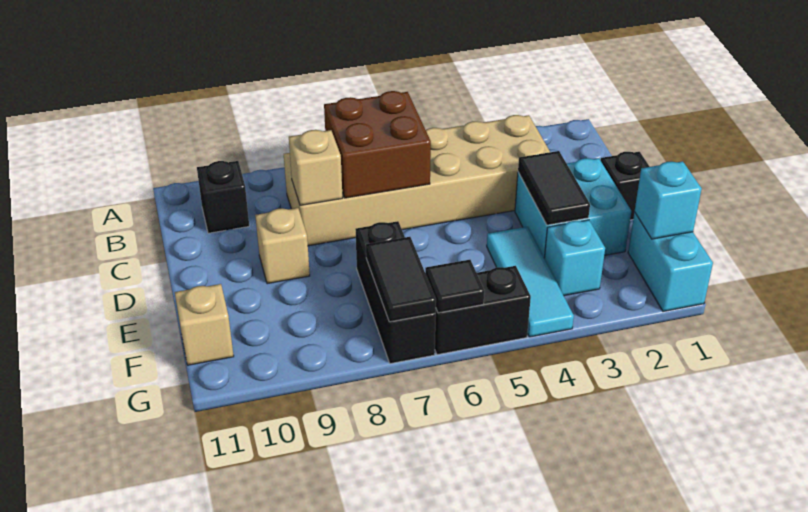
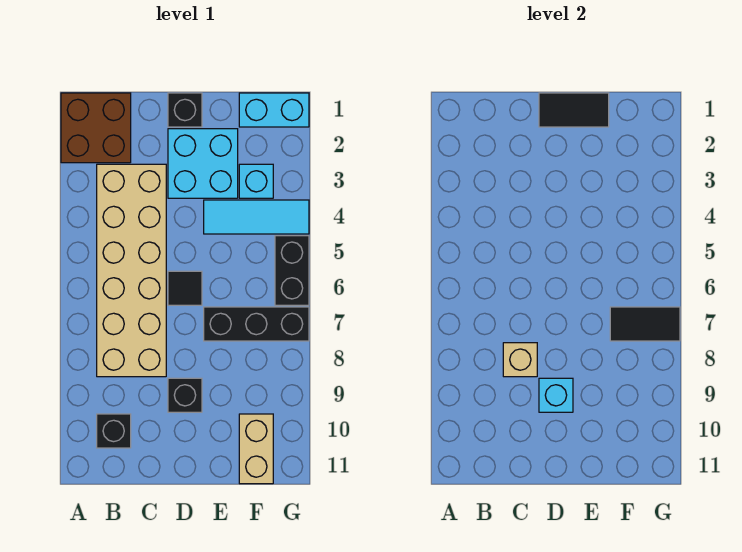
brown 2x2 brick [324,91,431,198] -> brown 2x2 brick moved to [61,93,131,163]
black 1x2 tile [518,151,590,225] -> black 1x2 tile moved to [539,93,609,127]
tan 1x1 brick [255,208,310,284] -> black 1x1 brick [168,378,202,412]
cyan 1x1 brick [635,161,702,239] -> cyan 1x1 brick moved to [539,378,573,412]
tan 1x1 brick [175,284,234,365] -> tan 1x2 brick [239,414,273,484]
black 1x1 tile [425,260,484,313] -> black 1x1 tile moved to [168,271,202,305]

